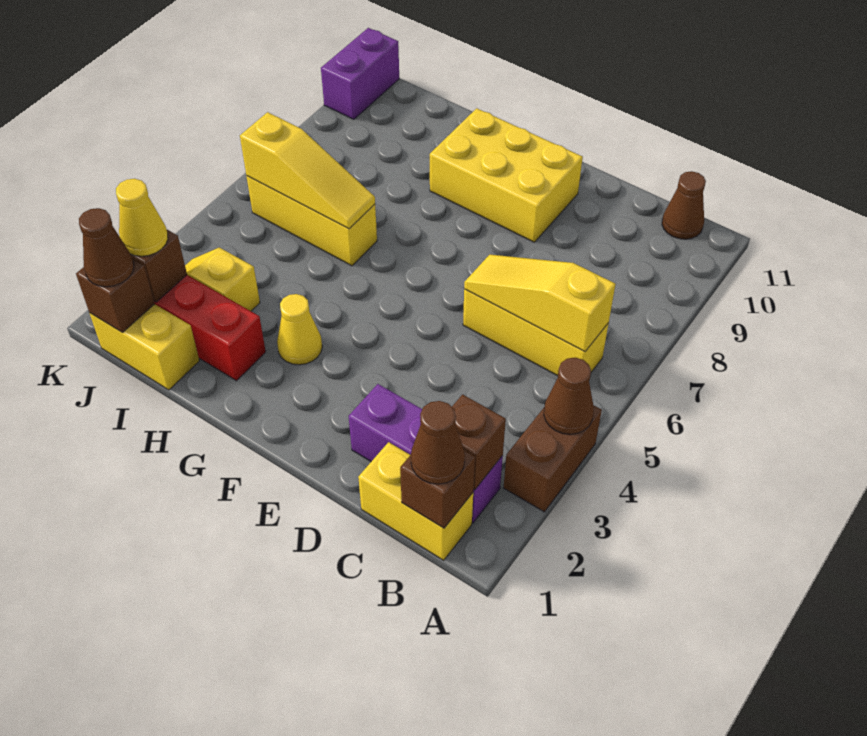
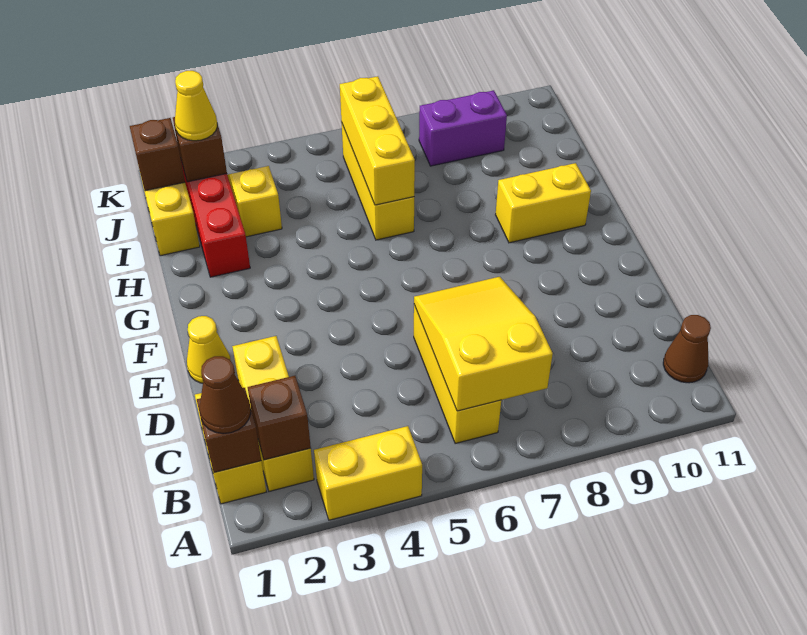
brown 1x2 brick [504,405,602,512] -> yellow 1x2 brick [314,426,422,520]
brown 1x1 cone [544,358,594,434] -> none
purple 1x3 brick [349,384,503,523] -> yellow 1x3 brick [232,336,314,491]
yellow 1x3 slope [464,255,616,351] -> yellow 2x3 slope [414,277,553,411]
yellow 2x3 brick [430,108,583,242] -> yellow 1x2 brick [496,163,591,243]
yellow 1x1 cone [277,294,322,365] -> yellow 1x1 cone moved to [187,316,231,383]
yellow 1x3 slope [240,112,375,229] -> yellow 1x3 brick [340,76,415,205]
brown 1x1 cone [79,208,134,287] -> none
purple 1x2 brick [321,28,399,119] -> purple 1x2 brick moved to [419,90,507,166]

